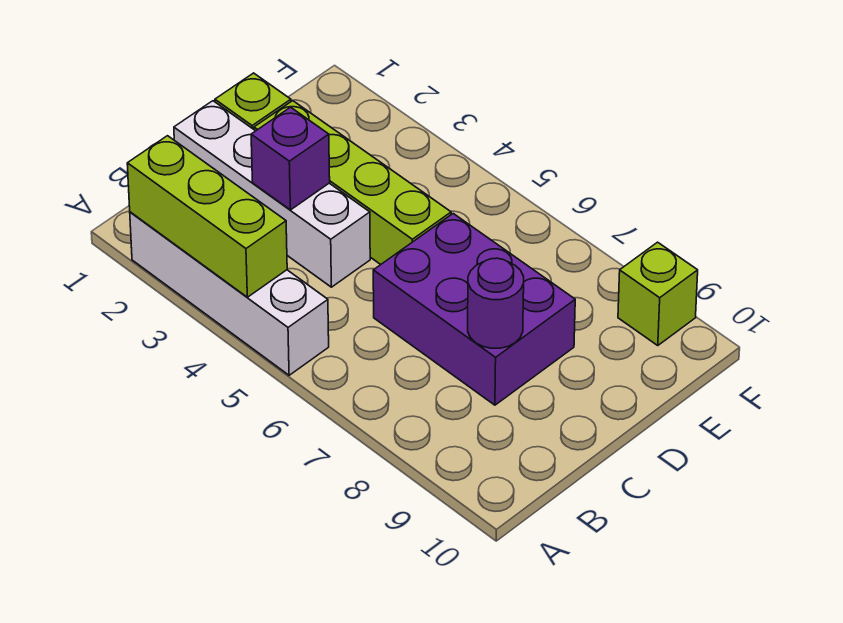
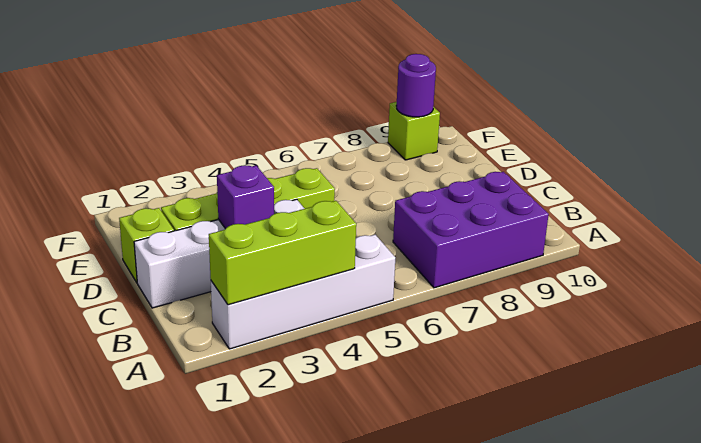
purple 2x3 brick [373,214,575,405] -> purple 2x3 brick moved to [393,172,549,288]
purple 1x1 round brick [468,258,524,348] -> purple 1x1 round brick moved to [396,54,436,117]

